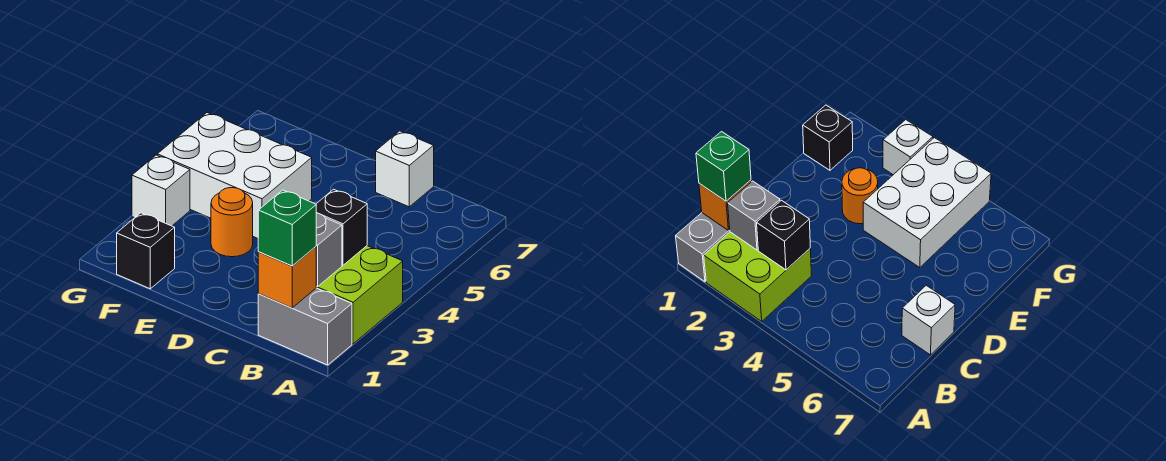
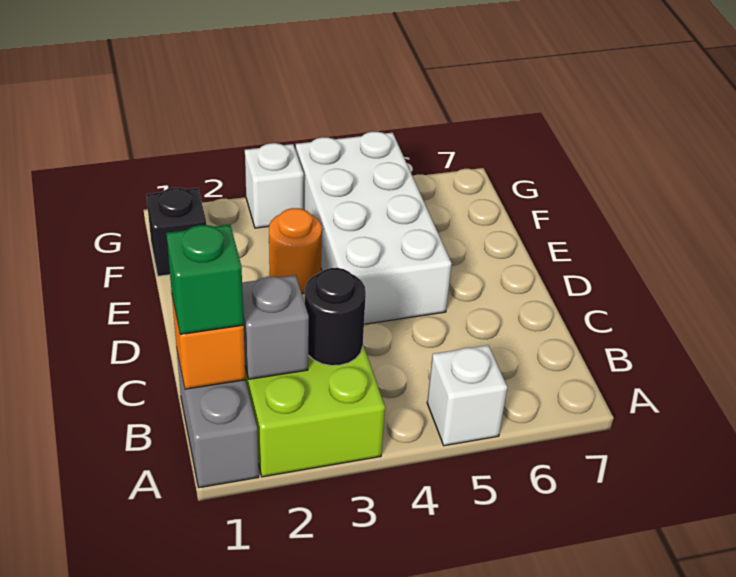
black 1x1 brick [316,189,367,265] -> black 1x1 round brick [305,268,366,366]
white 1x1 brick [376,131,434,207] -> white 1x1 brick moved to [427,345,507,446]
white 2x3 brick [157,113,312,238] -> white 2x4 brick [296,132,452,324]

